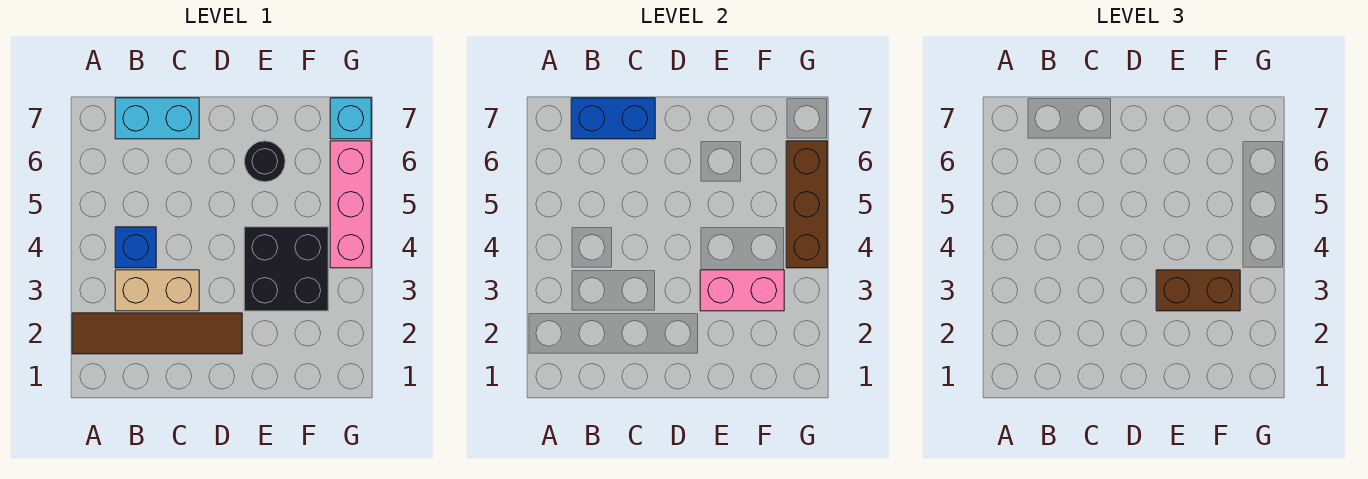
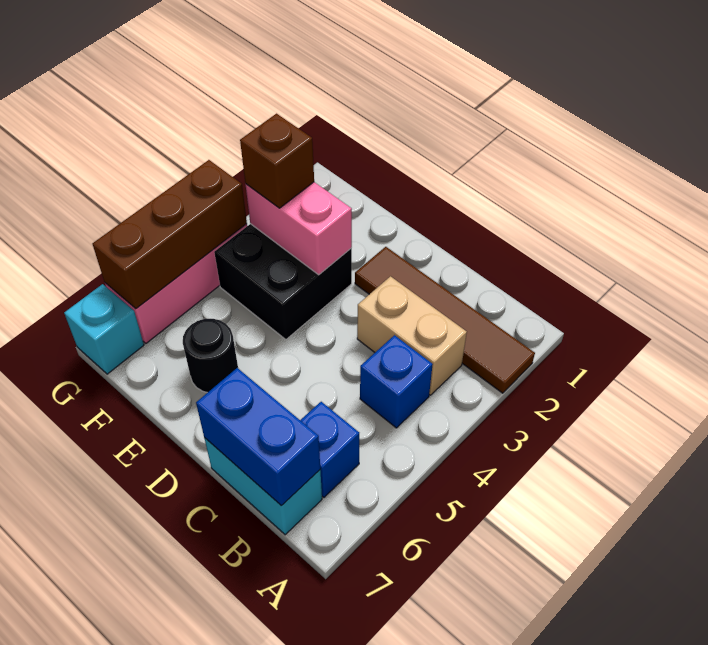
none -> blue 1x1 brick [300,402,359,497]
brown 1x2 brick [1156,270,1240,311] -> brown 1x1 brick [240,114,314,208]

